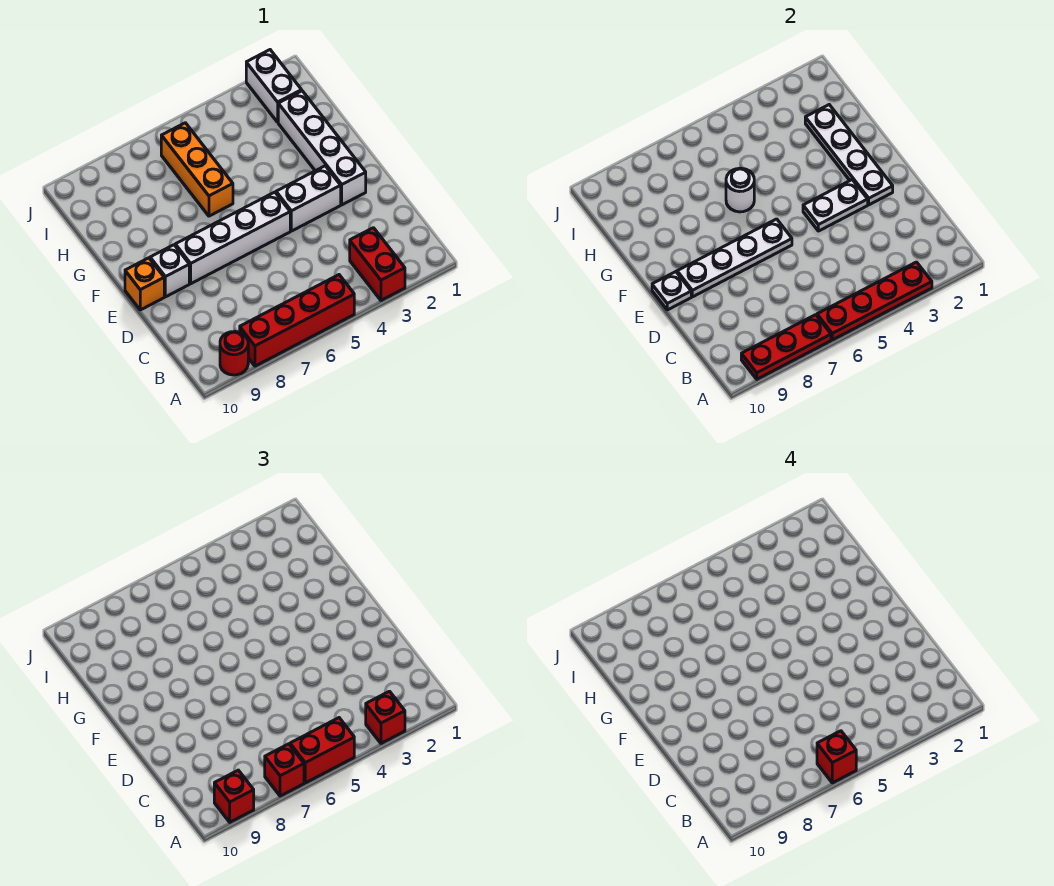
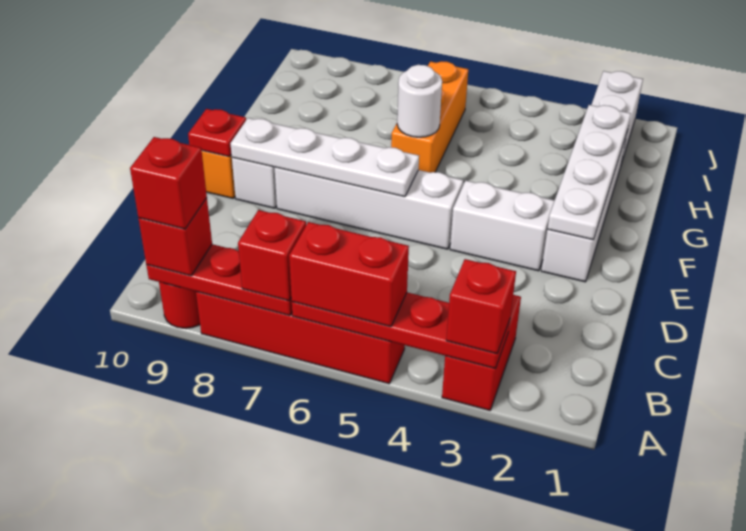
red 1x1 brick [817,731,856,783] -> red 1x1 brick moved to [130,137,207,229]
white 1x2 plate [803,180,868,231] -> none
white 1x1 plate [652,272,691,310] -> red 1x1 plate [188,109,246,157]

